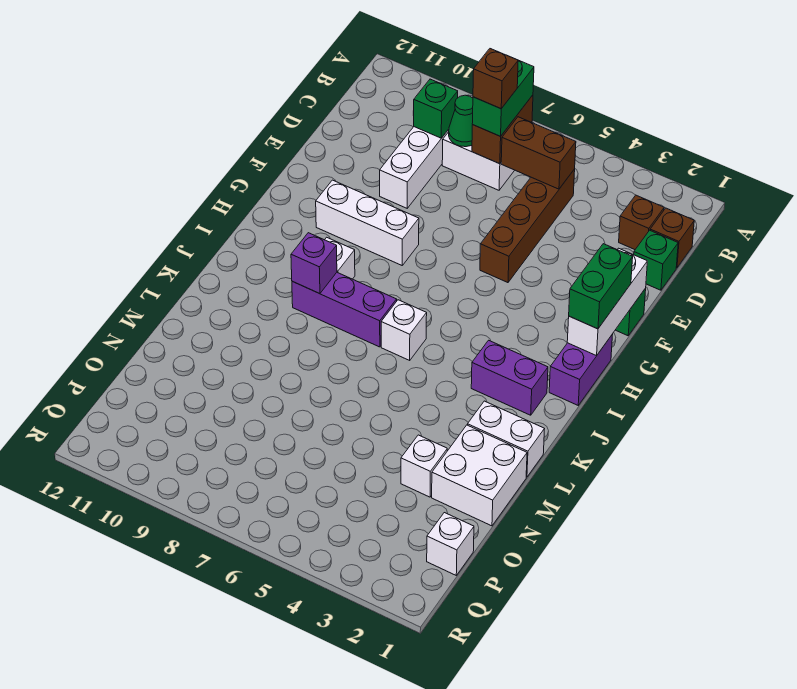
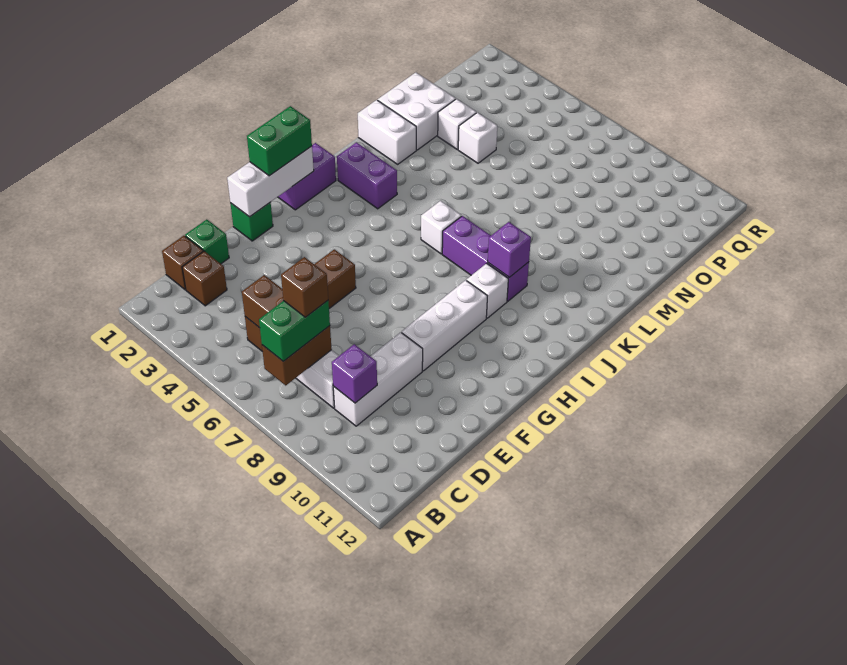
green 1x1 cone [449,95,473,147] -> none
green 1x1 brick [413,79,458,138] -> purple 1x1 brick [332,344,377,403]
white 1x3 brick [316,180,419,265] -> white 1x3 brick turned to [402,280,487,371]
white 1x1 brick [427,513,474,575] -> white 1x1 brick moved to [458,113,497,163]

